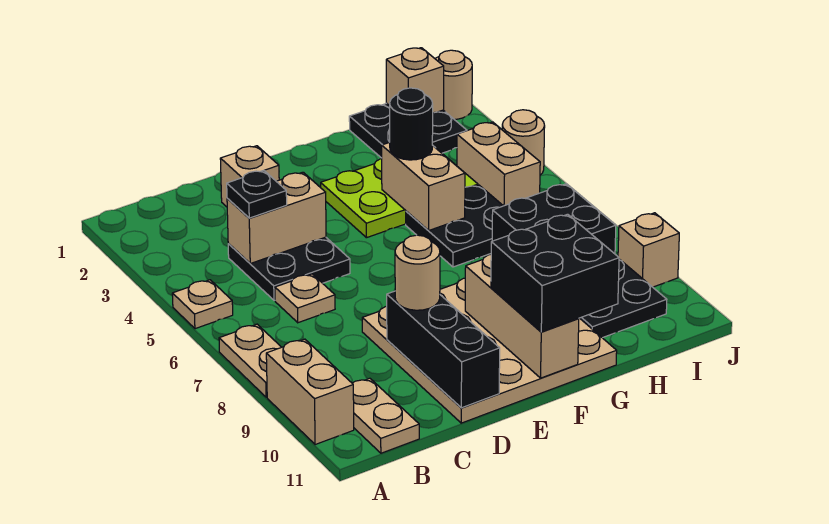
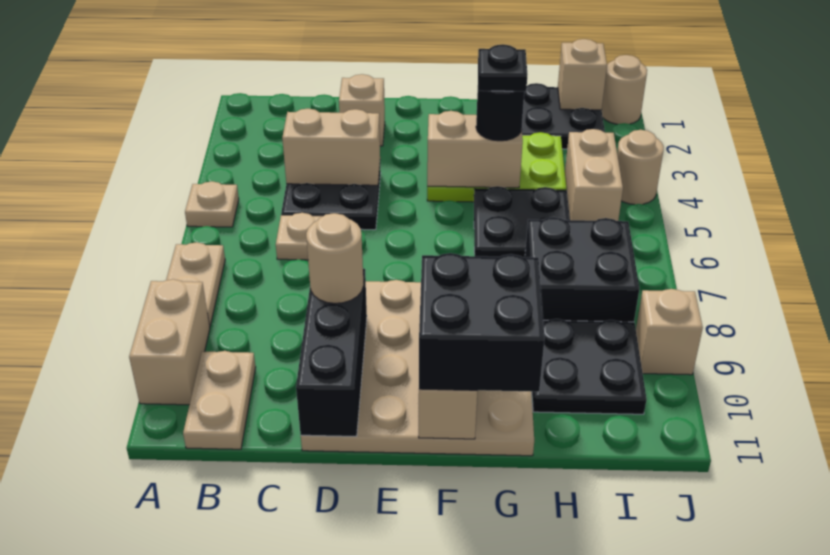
black 1x1 plate [227,170,287,218] -> black 1x1 plate moved to [478,44,527,91]
tan 1x2 brick [382,142,465,231] -> tan 1x2 brick turned to [427,111,523,188]

